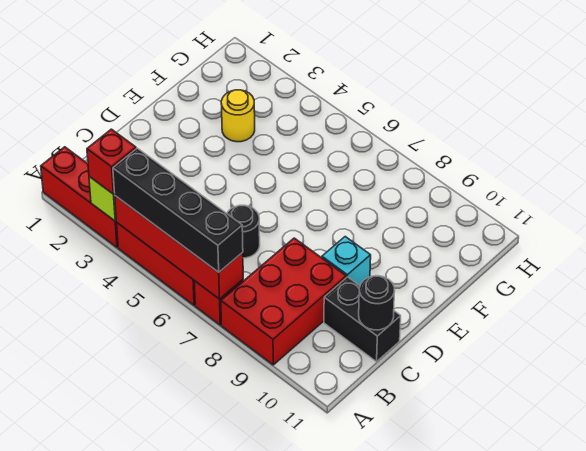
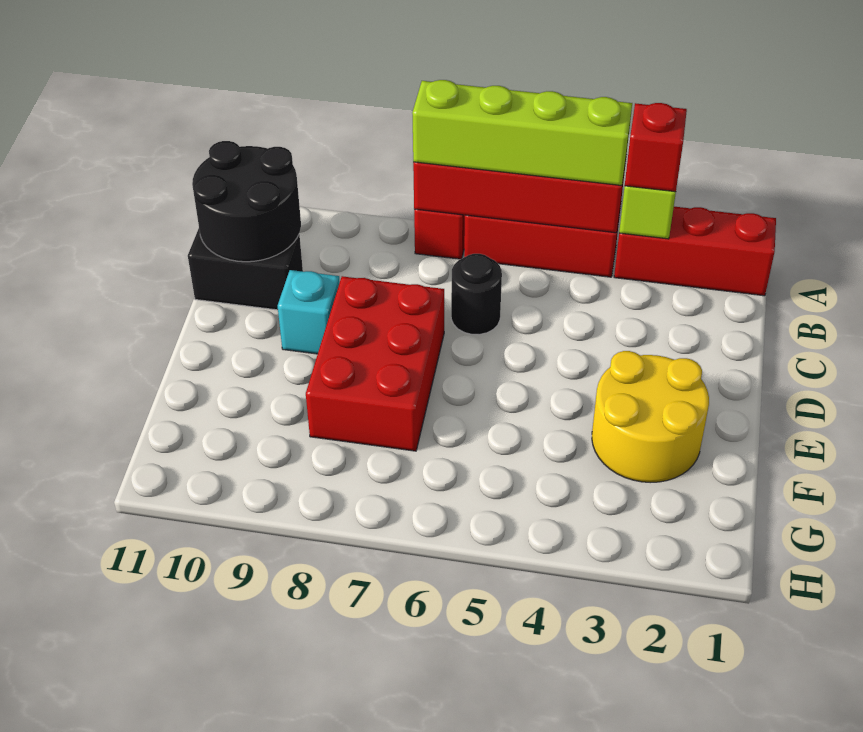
black 1x4 brick [113,148,243,272] -> lime 1x4 brick [412,80,632,186]
red 2x3 brick [221,238,346,365] -> red 2x3 brick moved to [306,276,444,451]
black 1x1 round brick [359,276,395,330] -> black 2x2 round brick [192,141,301,262]
yellow 1x1 round brick [221,90,255,142] -> yellow 2x2 round brick [592,351,709,483]

